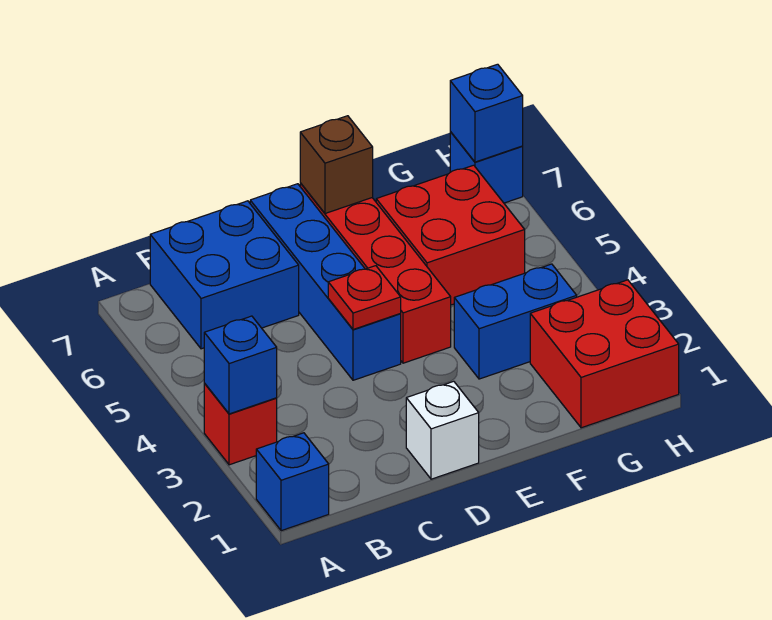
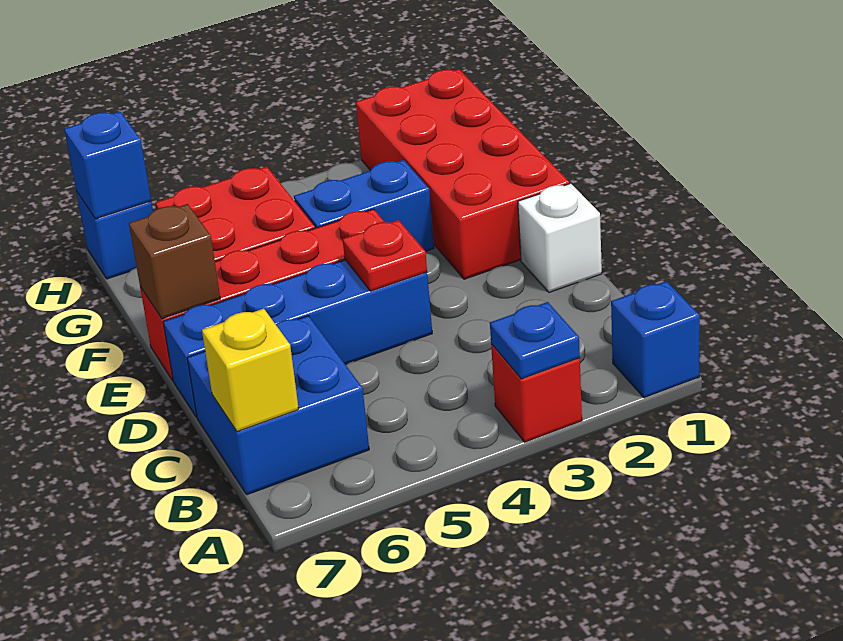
blue 1x1 brick [204,316,277,414] -> blue 1x1 plate [490,302,580,379]
none -> yellow 1x1 brick [202,309,299,432]
blue 1x2 brick [454,264,577,379] -> blue 1x2 brick turned to [294,160,434,251]
red 2x2 brick [530,280,679,428] -> red 2x4 brick [356,69,570,279]

